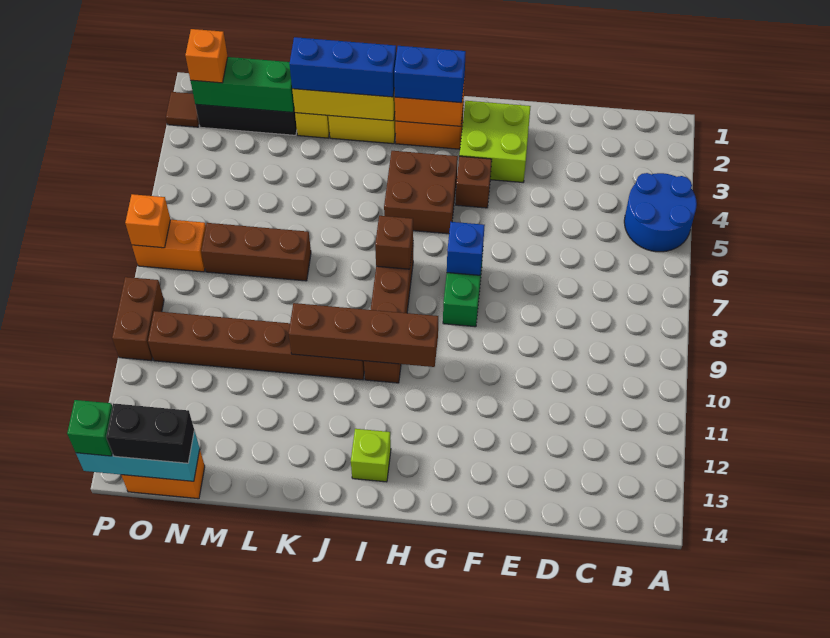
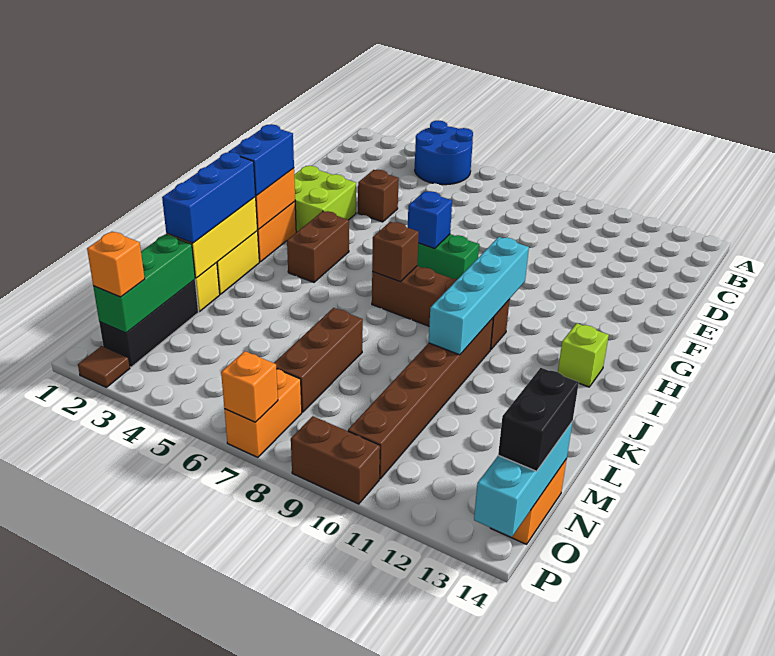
brown 1x1 brick [456,156,492,208] -> brown 1x1 brick moved to [358,170,399,222]
brown 2x2 brick [384,151,458,234] -> brown 1x2 brick [287,211,349,282]
brown 1x4 brick [289,303,438,367] -> cyan 1x4 brick [429,237,529,355]
green 1x1 brick [67,400,113,456] -> none

